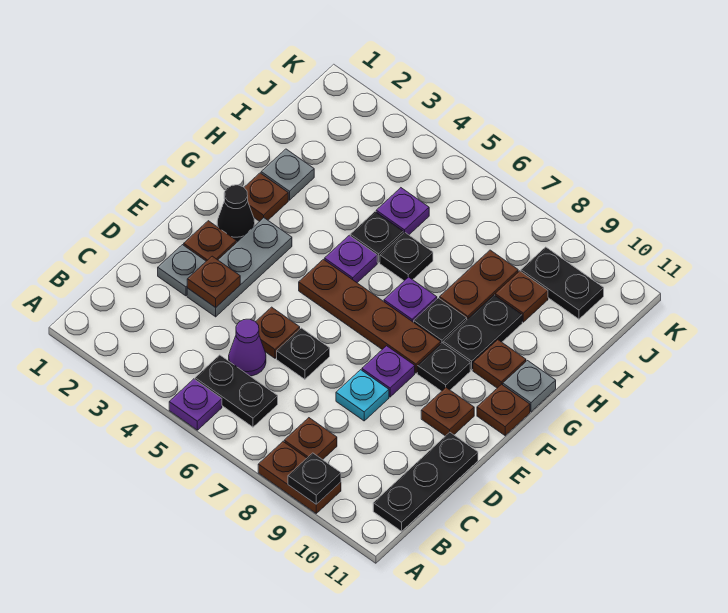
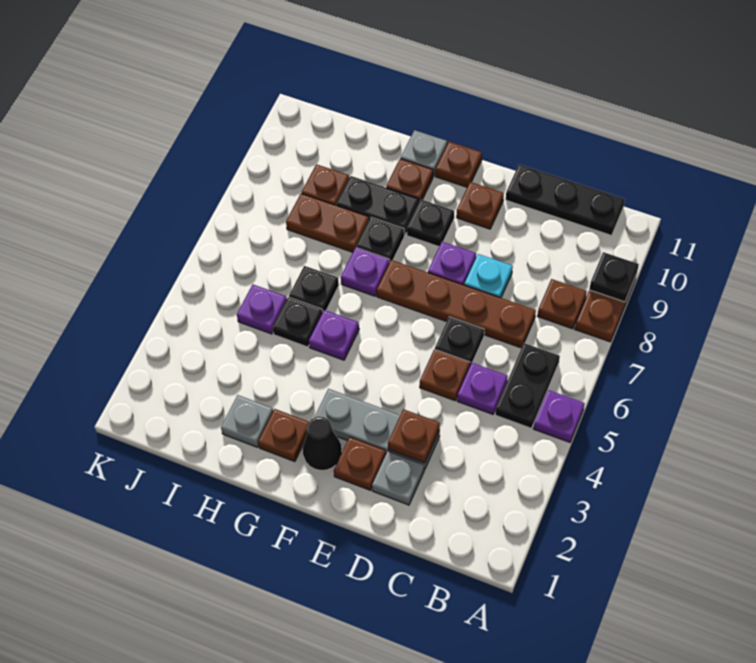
purple 1x1 cone [229,319,266,376] -> purple 1x1 plate [457,363,508,414]
brown 1x4 plate [299,259,441,373] -> brown 1x4 plate turned to [377,260,536,348]
black 1x2 plate [521,247,604,319] -> none

